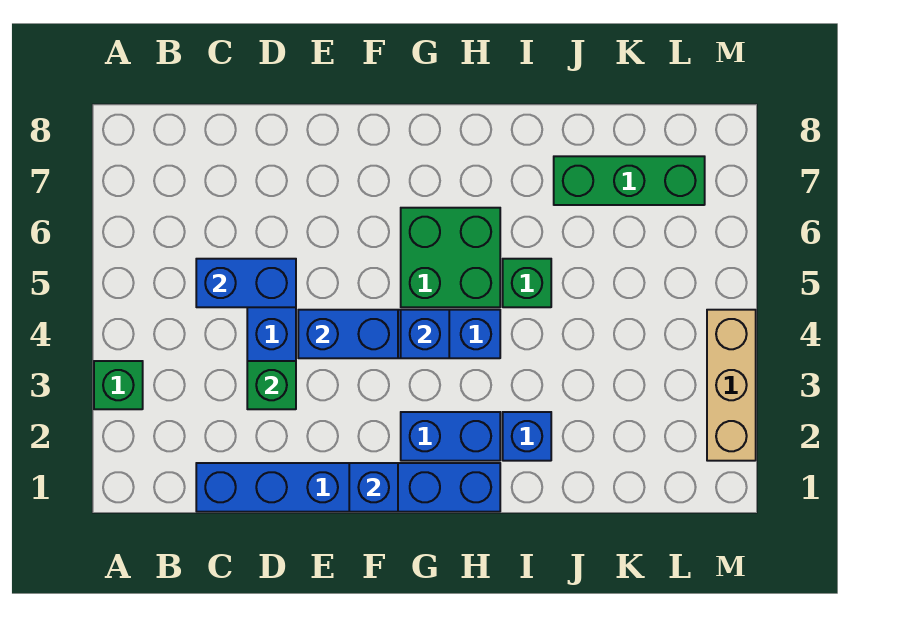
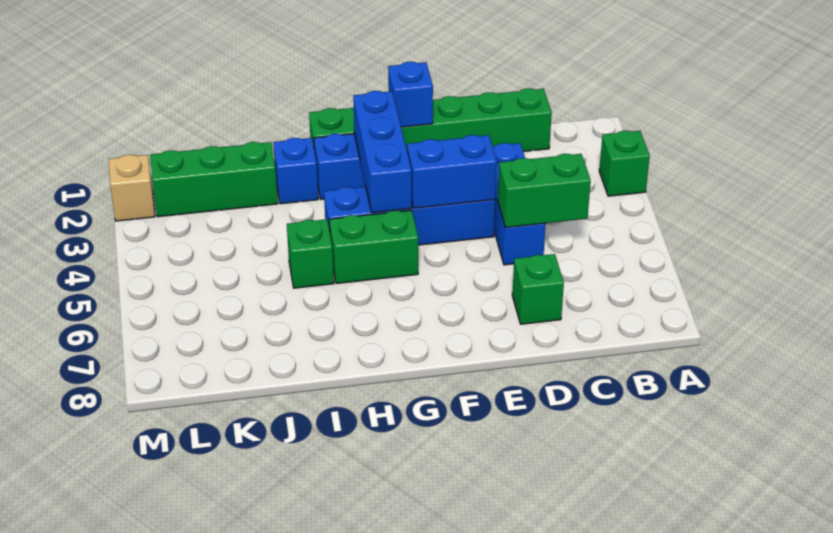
blue 1x6 brick [196,463,500,512] -> green 1x6 brick [309,88,552,152]
blue 1x2 brick [196,259,296,307] -> green 1x2 brick [498,154,591,228]
green 1x1 brick [247,361,296,409] -> green 1x1 brick moved to [512,254,564,324]
blue 1x1 brick [401,310,449,358] -> blue 1x3 brick [353,91,412,213]
green 2x2 brick [401,208,500,307] -> green 1x2 brick [329,210,418,284]
green 1x3 brick [554,156,705,205] -> green 1x3 brick moved to [150,142,278,217]
tan 1x3 brick [707,310,756,461] -> tan 1x1 brick [108,155,155,221]

